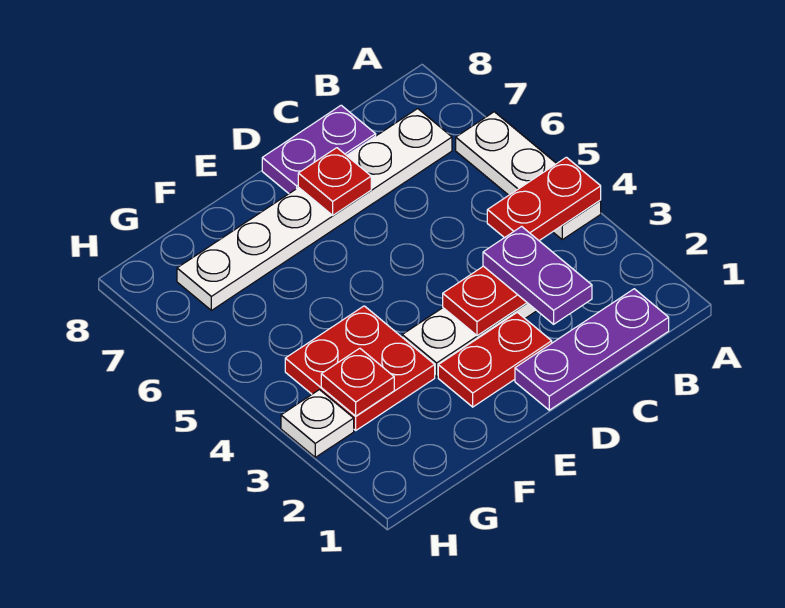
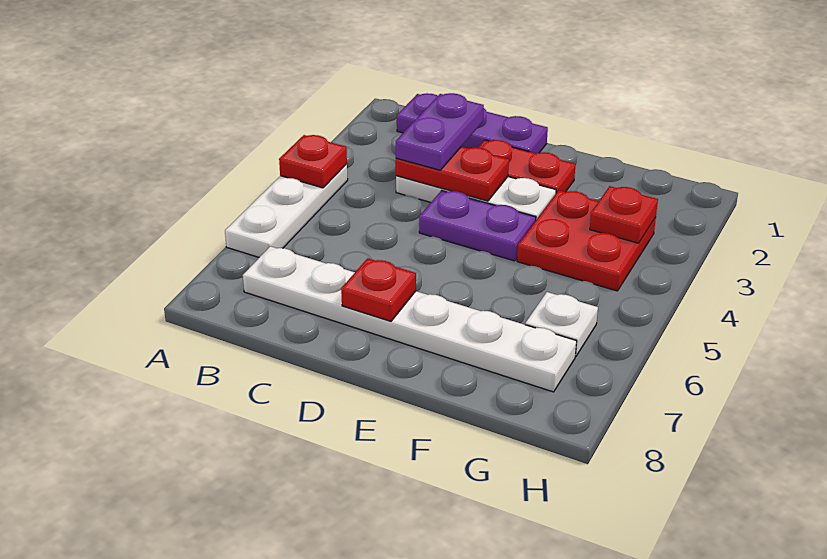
red 1x2 plate [487,157,601,241] -> red 1x1 plate [279,135,347,188]
purple 1x2 plate [262,105,376,193] -> purple 1x2 plate moved to [419,190,536,261]
white 1x1 plate [281,390,354,457] -> white 1x1 plate moved to [525,292,598,356]

